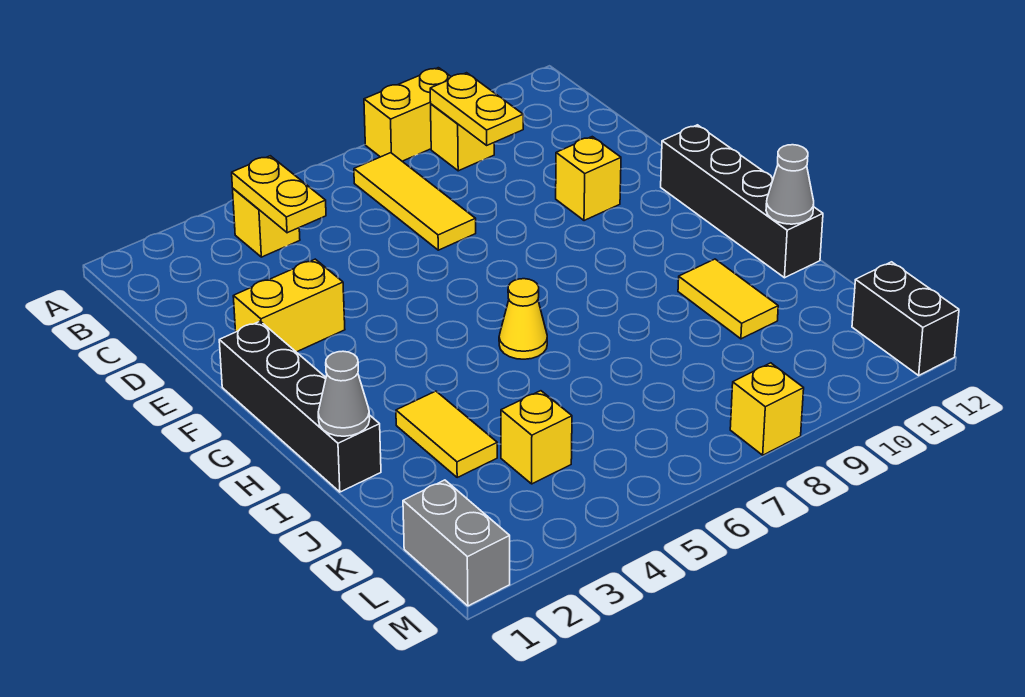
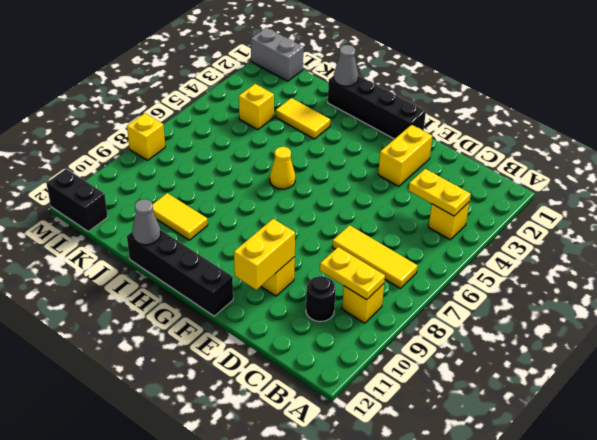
yellow 1x2 brick [364,68,451,161] -> yellow 1x2 brick moved to [234,219,295,290]
none -> black 1x1 round brick [306,276,336,322]

